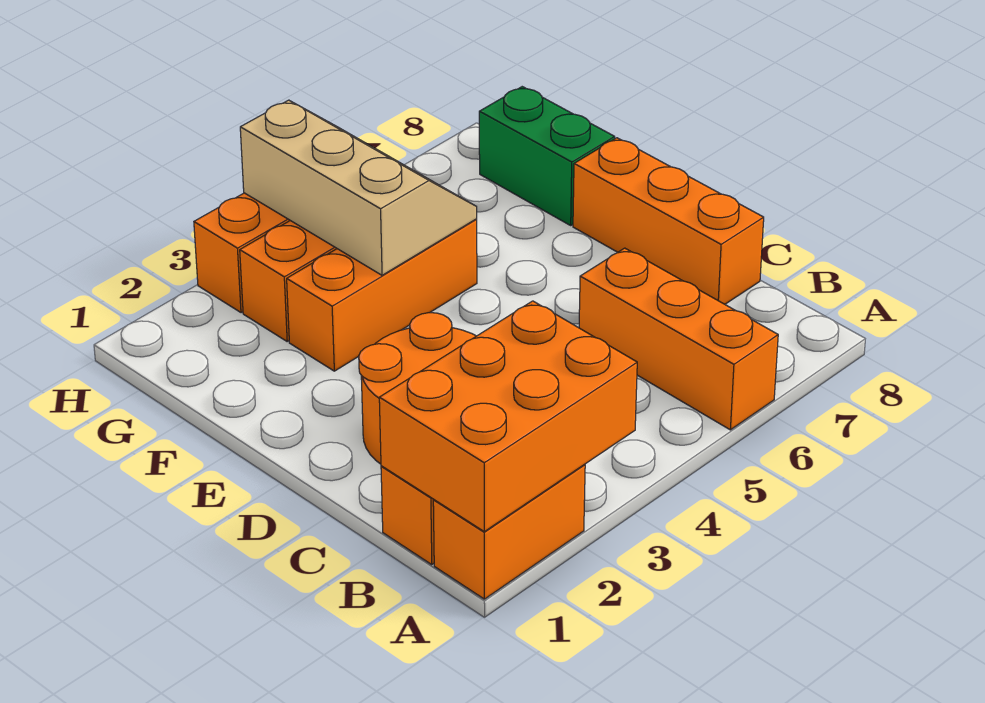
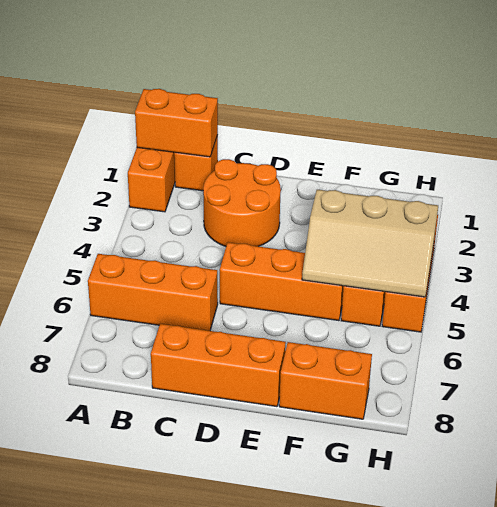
orange 2x3 brick [379,301,637,532] -> orange 1x2 brick [135,89,218,157]
orange 1x3 brick [287,219,477,371] -> orange 1x3 brick turned to [220,242,344,321]
green 1x2 brick [479,87,615,225] -> orange 1x2 brick [279,342,372,419]

